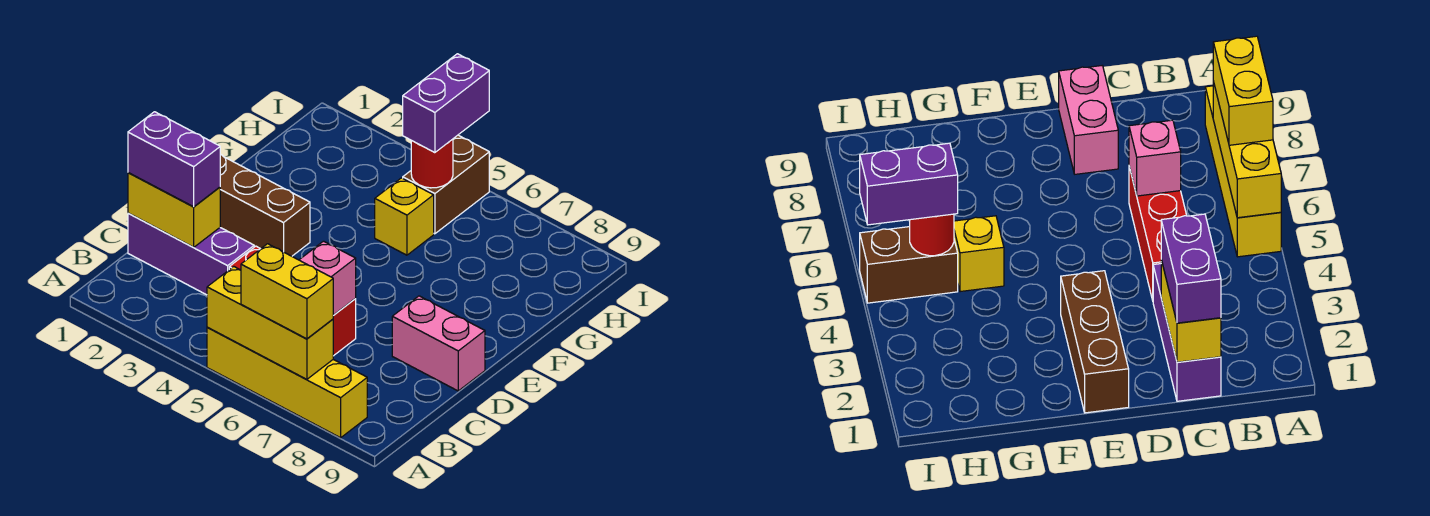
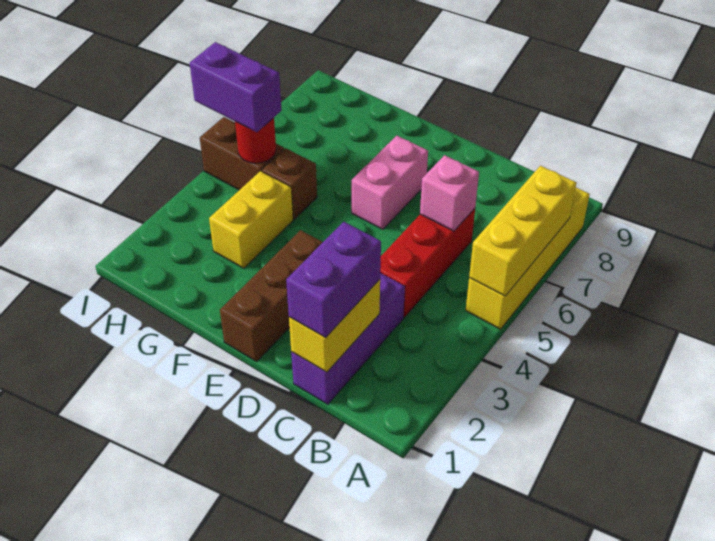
yellow 1x2 brick [241,244,333,339] -> yellow 1x2 brick moved to [209,171,293,268]
pink 1x2 brick [392,296,485,391] -> pink 1x2 brick moved to [352,136,428,229]
yellow 1x1 brick [375,178,434,255] -> brown 1x1 brick [262,148,317,219]

